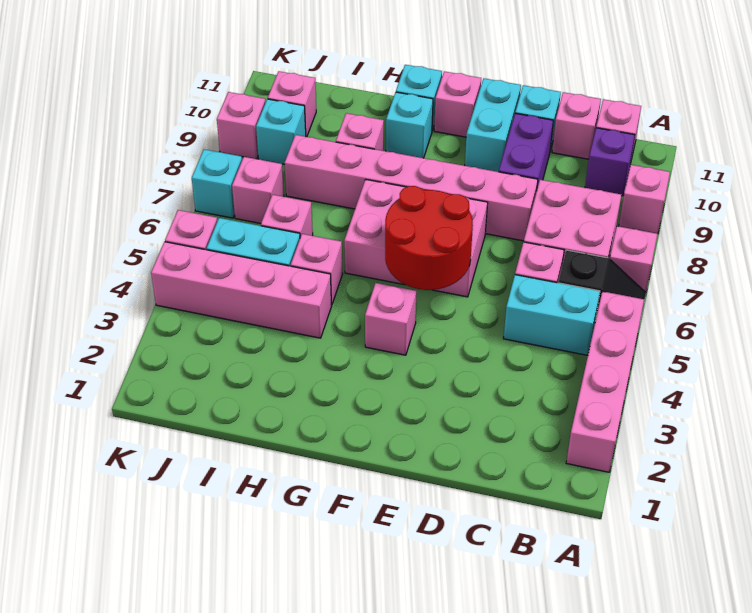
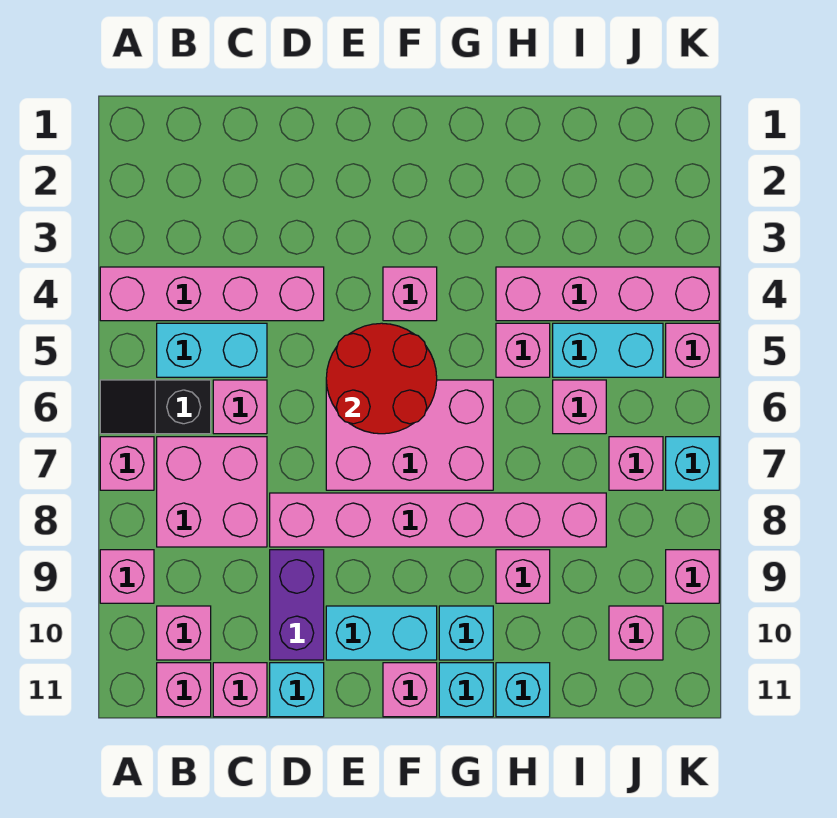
pink 1x4 brick [566,291,644,472] -> pink 1x4 brick turned to [100,267,324,321]
purple 1x1 brick [585,128,635,196] -> pink 1x1 brick [157,606,211,660]
cyan 1x2 brick [465,78,521,172] -> cyan 1x2 brick turned to [326,606,437,660]
cyan 1x1 brick [256,99,306,164] -> cyan 1x1 brick moved to [496,663,550,717]

